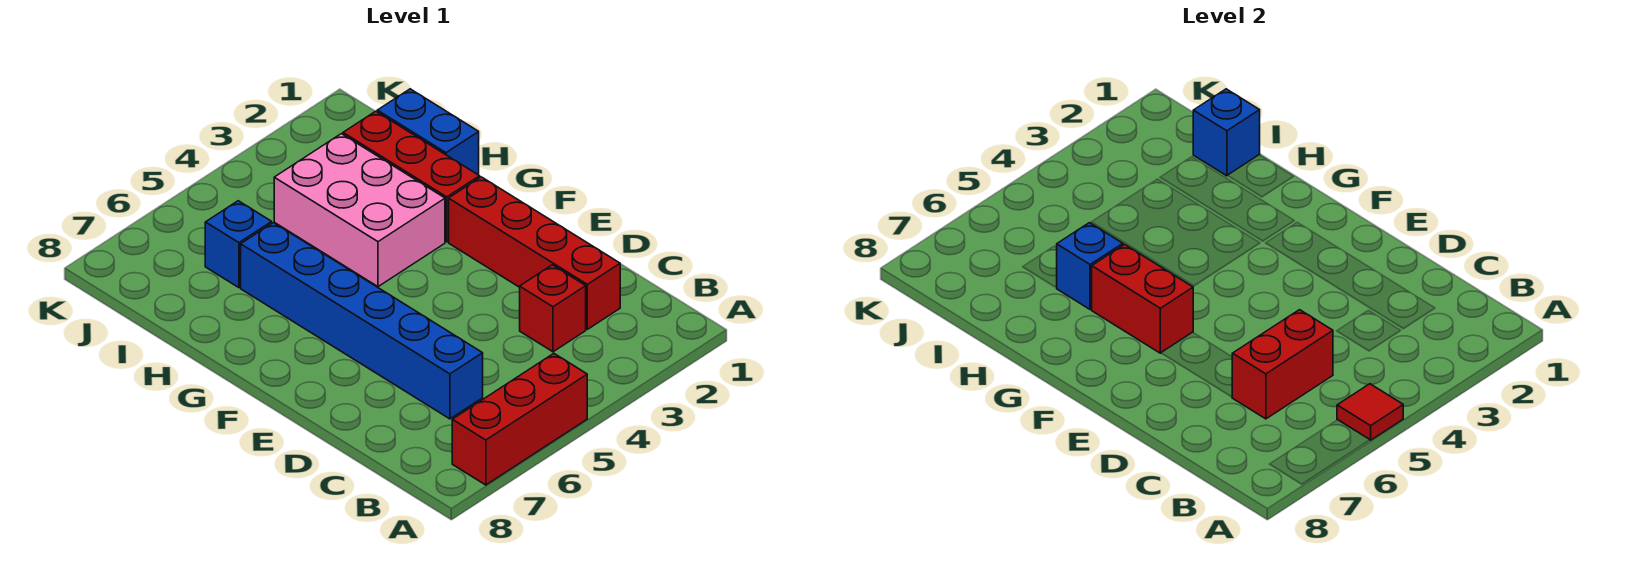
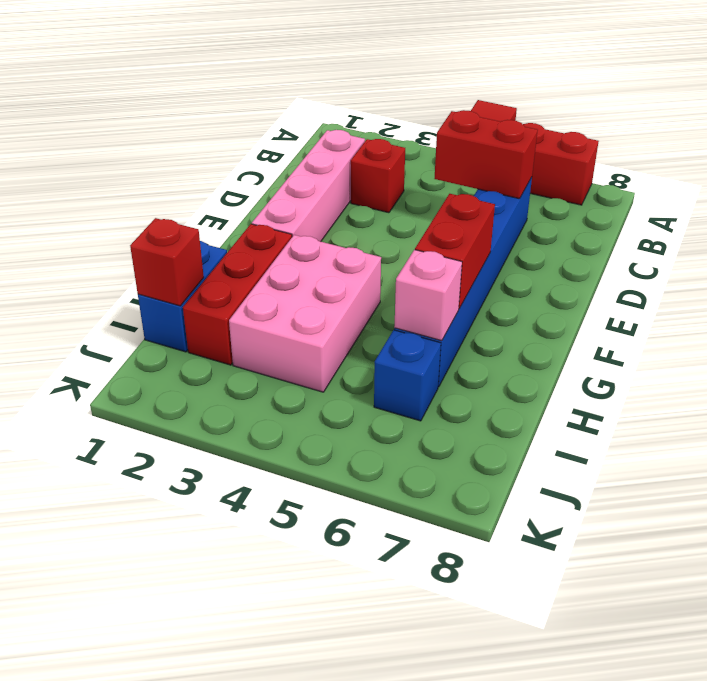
red 1x4 brick [449,177,620,329] -> pink 1x4 brick [252,130,365,242]
blue 1x1 brick [1057,223,1123,309] -> pink 1x1 brick [394,250,462,341]
blue 1x1 brick [1193,89,1260,176] -> red 1x1 brick [130,218,204,306]

